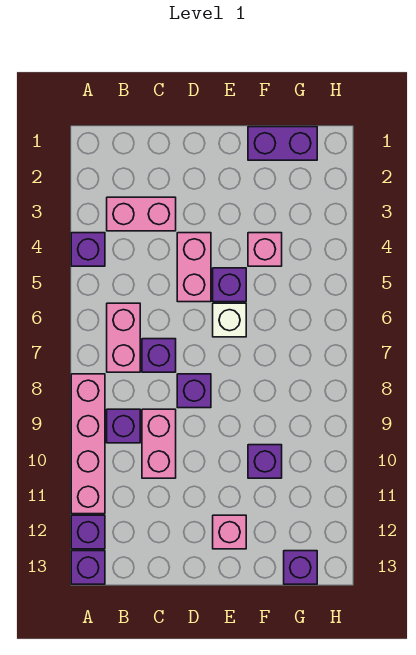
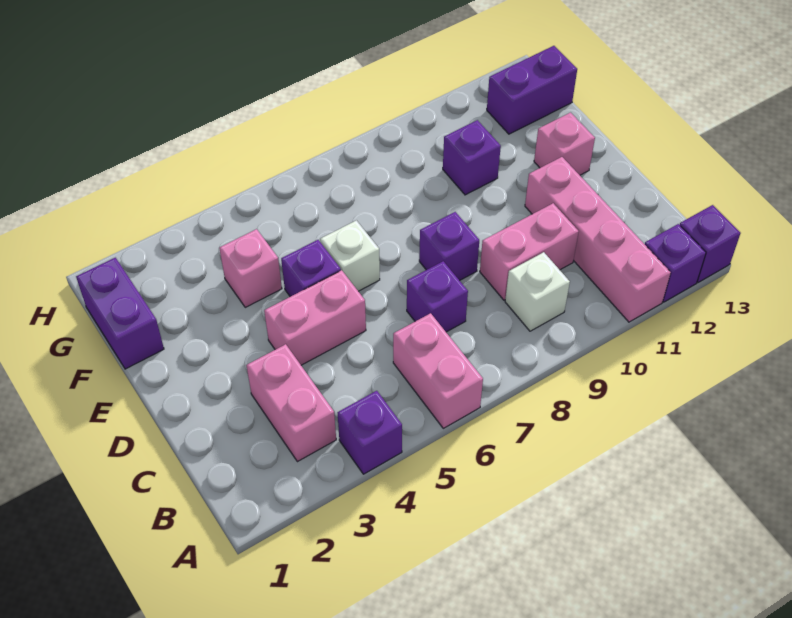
pink 1x4 brick [71,374,105,514] -> pink 1x4 brick turned to [525,157,671,322]
pink 1x2 brick [107,303,140,372] -> pink 1x2 brick turned to [393,313,483,428]
purple 1x1 brick [107,409,140,443] -> white 1x1 brick [505,252,570,331]
purple 1x1 brick [284,551,317,584] -> purple 1x2 brick [487,46,577,134]

